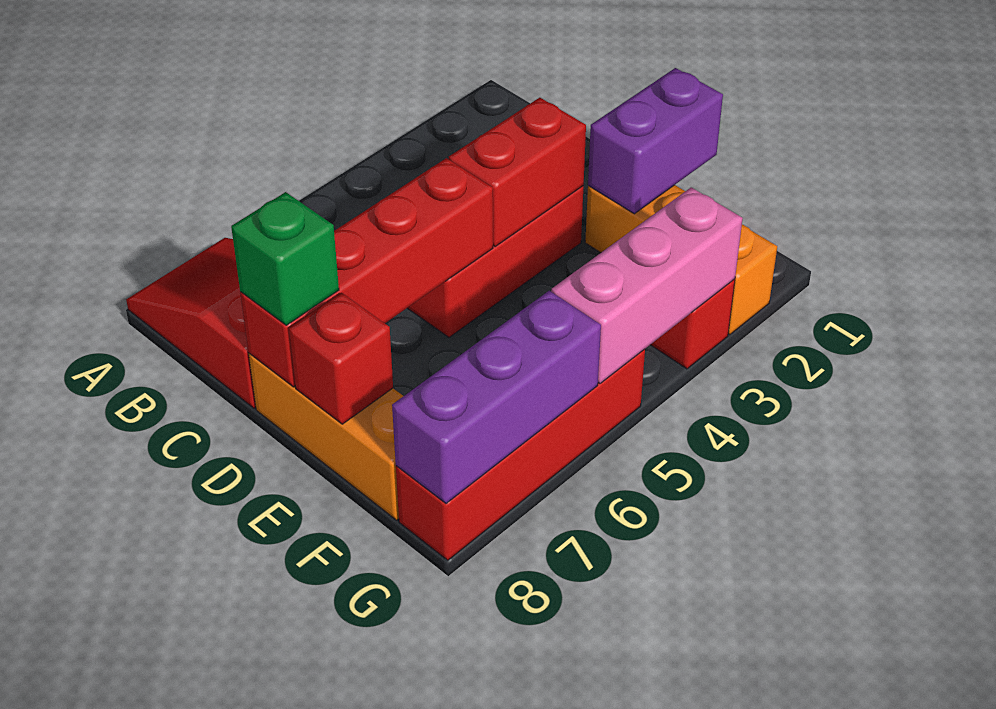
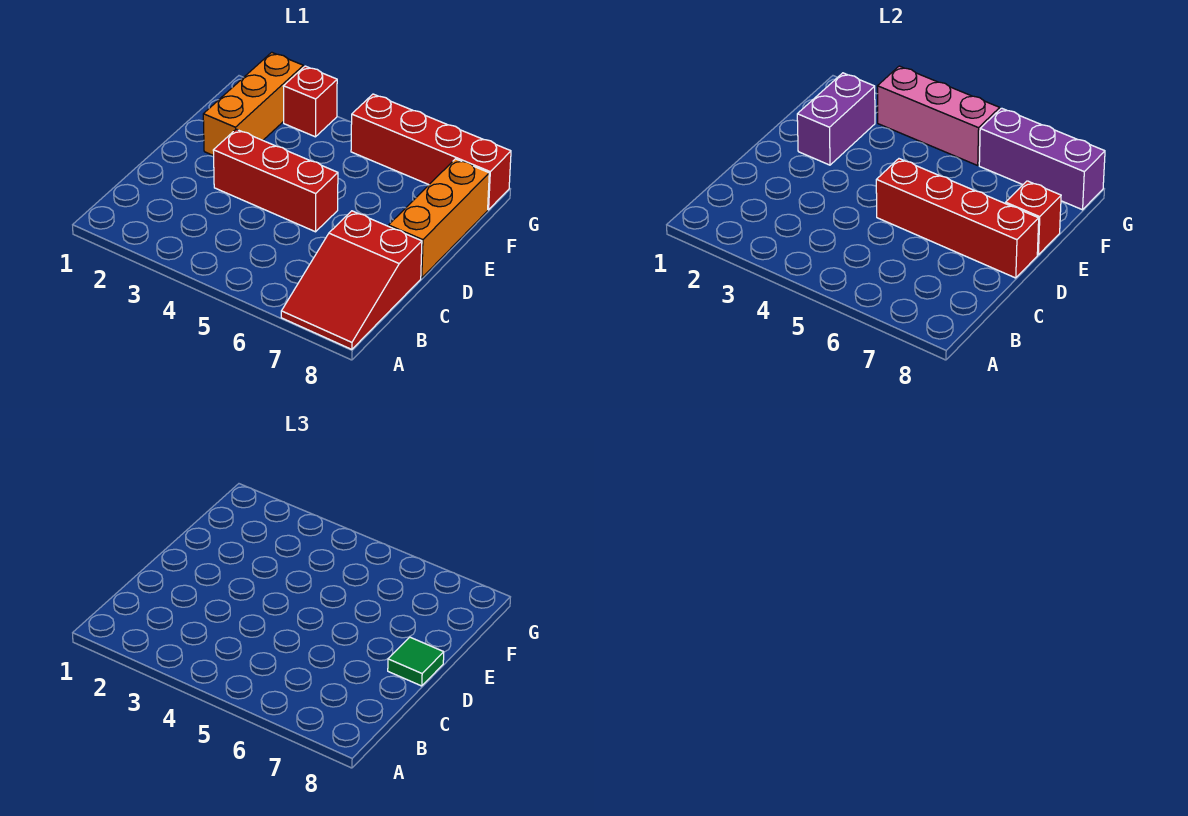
red 1x2 brick [449,98,586,246] -> none
green 1x1 brick [231,192,339,325] -> green 1x1 tile [388,637,444,686]
purple 1x2 brick [588,68,723,214] -> purple 1x2 brick turned to [797,73,875,165]

